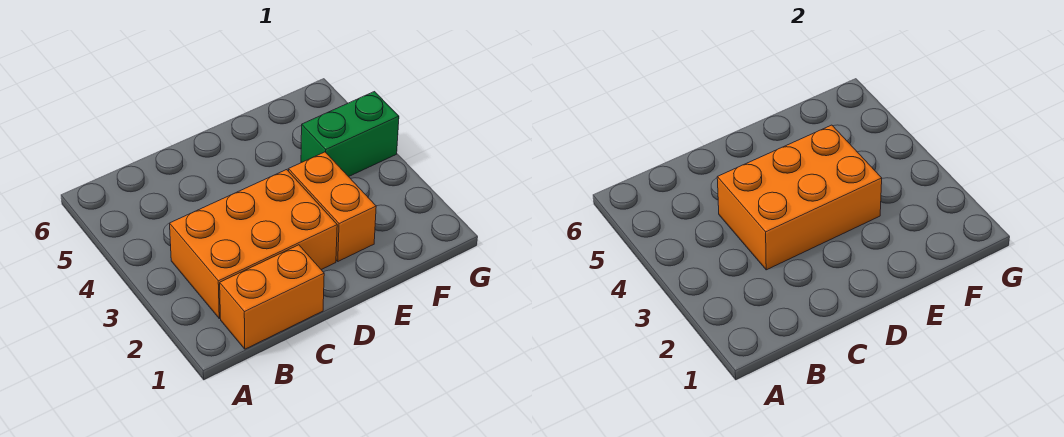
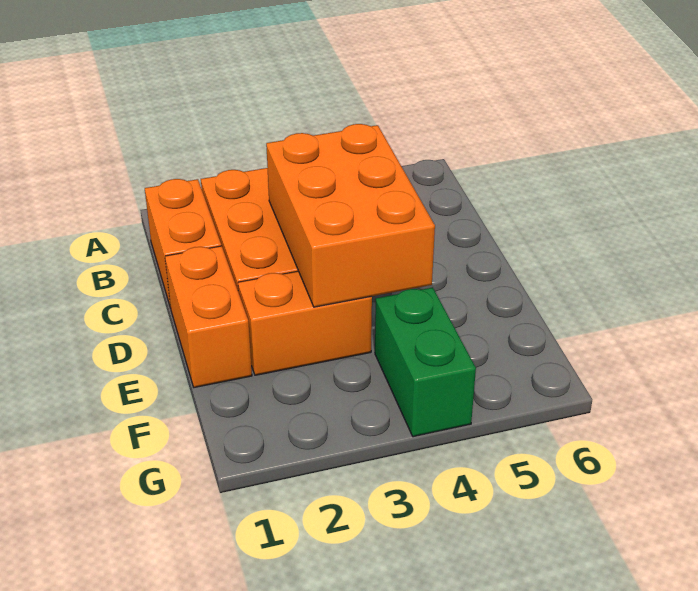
none -> orange 1x2 brick [165,246,252,388]

